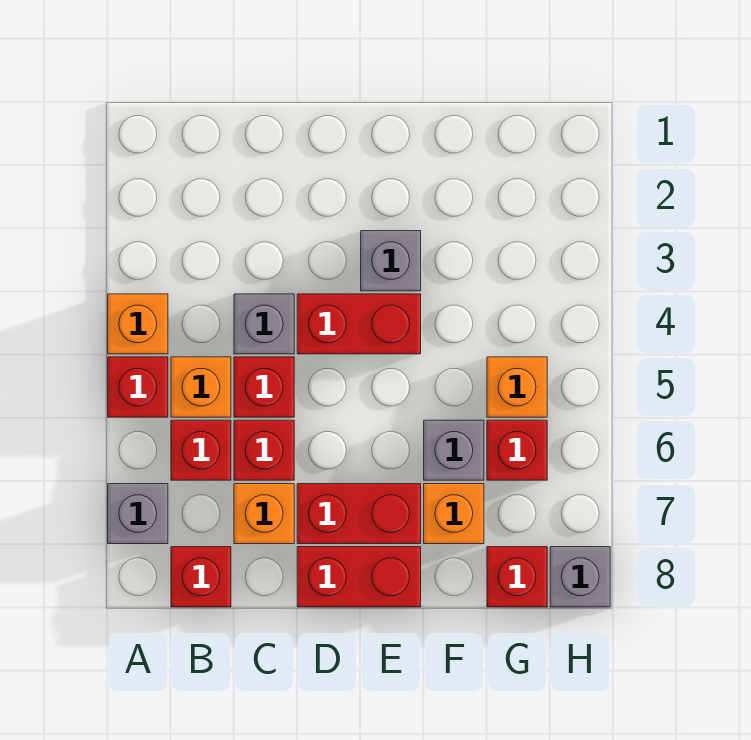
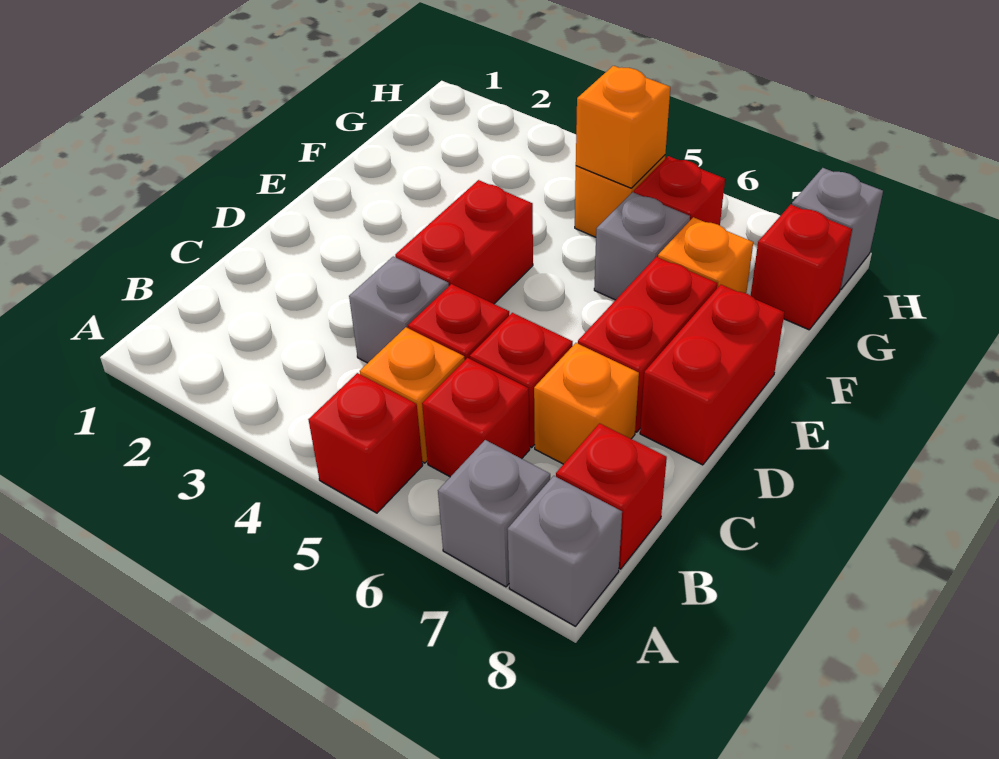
orange 1x1 brick [108,294,168,354] -> orange 1x1 brick moved to [576,66,670,188]
grey 1x1 brick [361,231,421,291] -> grey 1x1 brick moved to [507,476,622,626]

